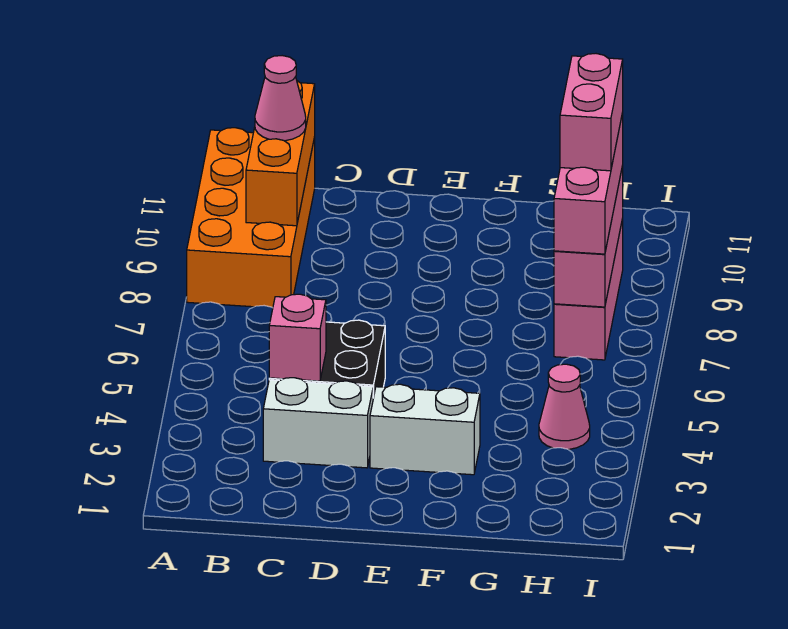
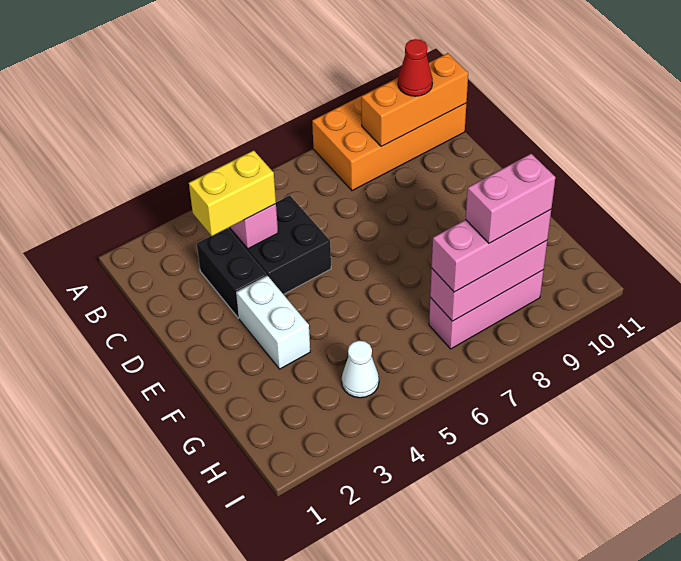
pink 1x1 cone [255,56,306,141] -> red 1x1 cone [398,39,433,96]
white 1x2 brick [263,378,373,468] -> black 1x2 brick [197,228,267,318]
none -> yellow 1x2 brick [189,150,276,236]
pink 1x1 cone [539,364,590,449] -> white 1x1 cone [342,341,379,398]

